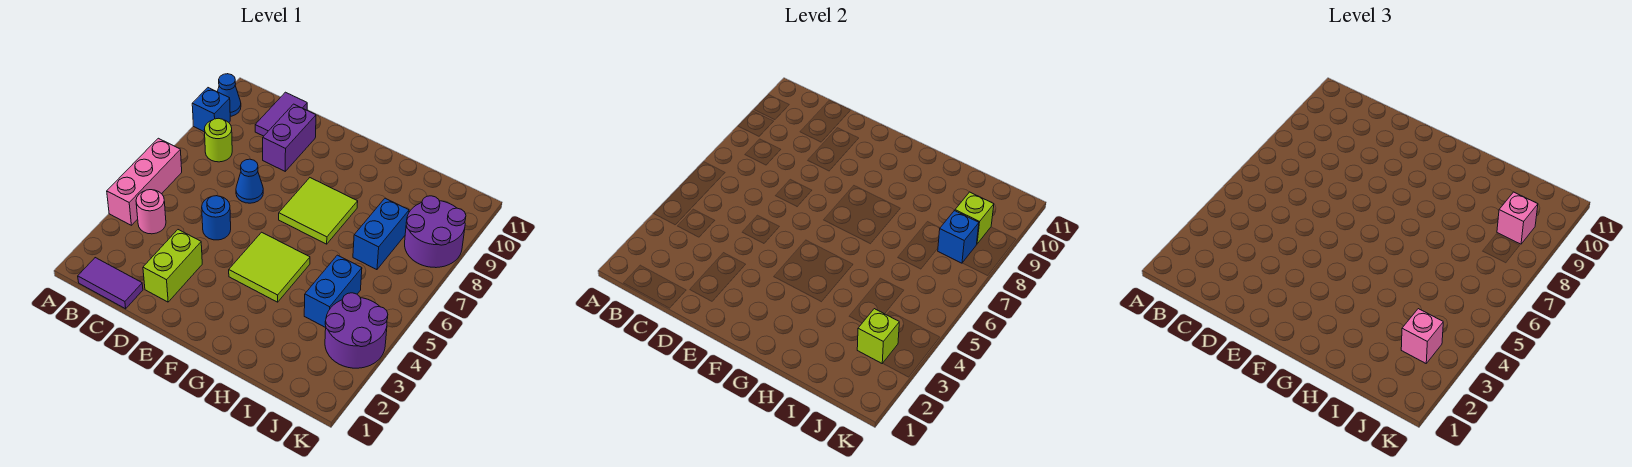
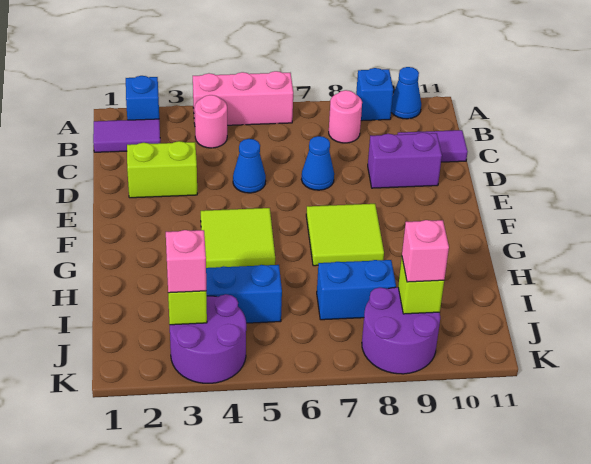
purple 1x2 tile [78,258,143,309] -> purple 1x2 tile turned to [93,119,160,152]
lime 1x1 round brick [204,118,232,162] -> pink 1x1 round brick [329,90,362,143]
blue 1x1 round brick [202,196,231,240] -> blue 1x1 cone [233,139,266,193]
blue 1x1 brick [938,211,979,263] -> blue 1x1 brick moved to [126,76,159,120]

